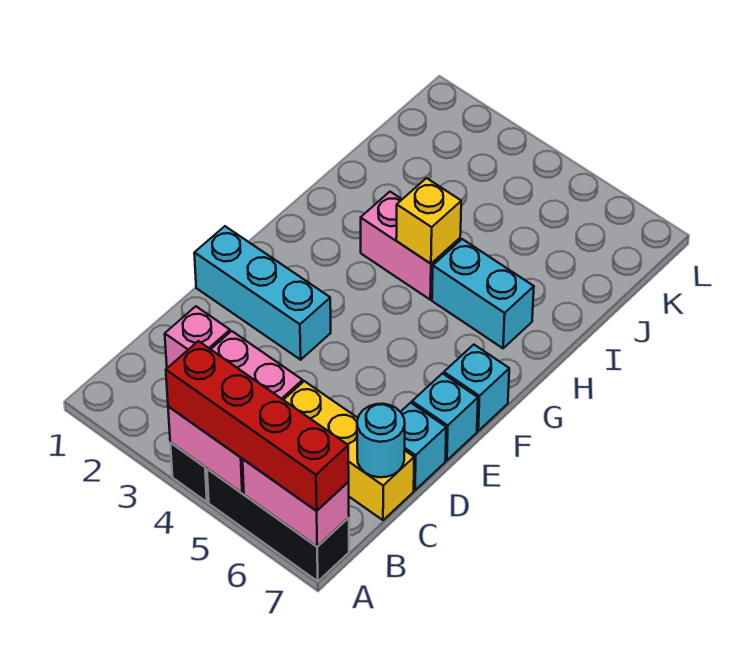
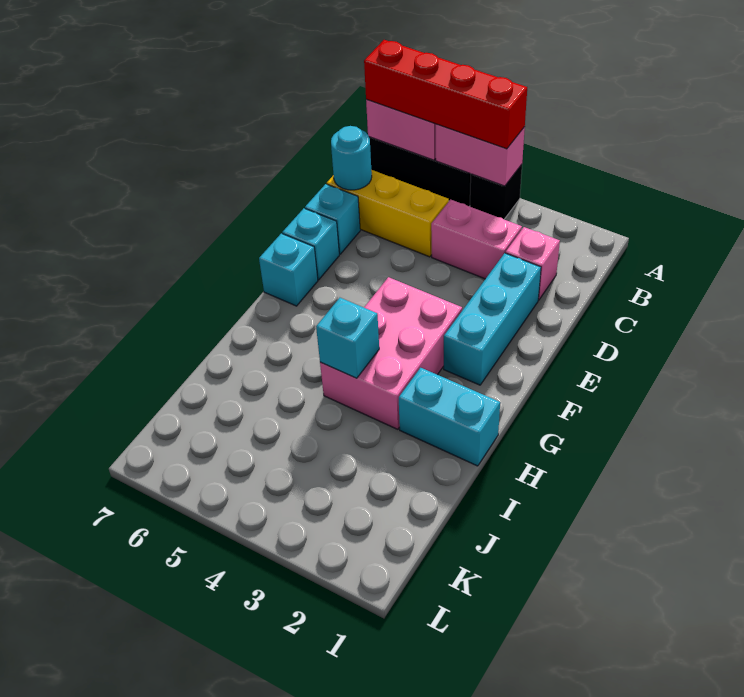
cyan 1x3 brick [194,226,331,360] -> cyan 1x3 brick turned to [444,253,541,385]
pink 1x2 brick [361,192,460,300] -> pink 2x3 brick [320,277,462,429]
yellow 1x1 brick [396,178,461,263] -> cyan 1x1 brick [316,298,379,378]
cyan 1x2 brick [432,239,534,348] -> cyan 1x2 brick moved to [399,368,500,466]

